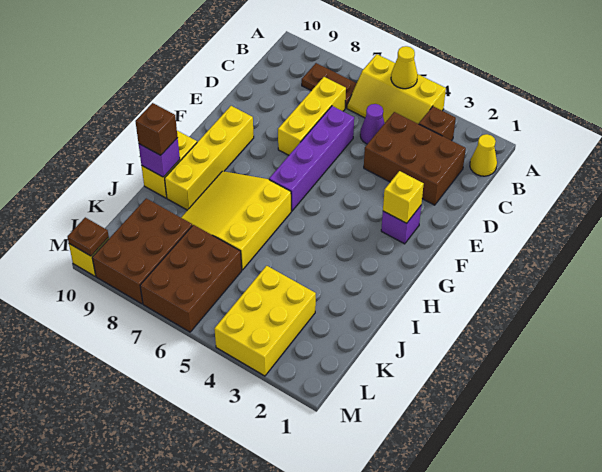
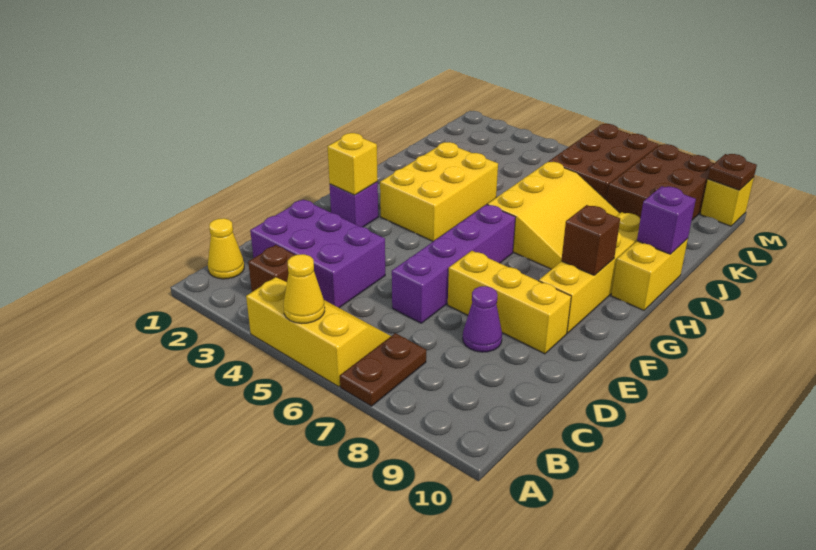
brown 1x2 plate [302,63,357,108] -> brown 1x2 plate turned to [340,333,426,406]
brown 2x3 brick [364,112,466,205] -> purple 2x3 brick [250,200,385,308]
purple 1x1 cone [360,104,385,144] -> purple 1x1 cone moved to [463,286,502,352]
yellow 1x3 brick [278,77,346,155] -> yellow 1x3 brick turned to [448,251,571,354]
brown 1x1 brick [135,103,178,155] -> brown 1x1 brick moved to [561,205,620,275]
yellow 2x3 brick [214,266,316,376] -> yellow 2x3 brick moved to [380,142,498,241]

